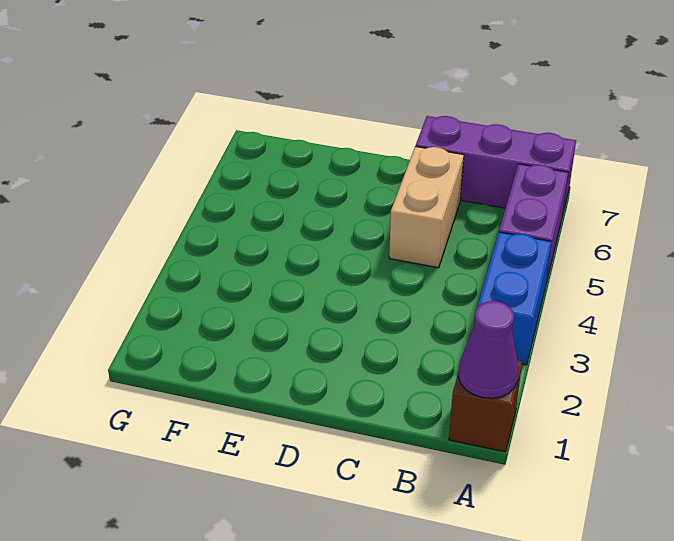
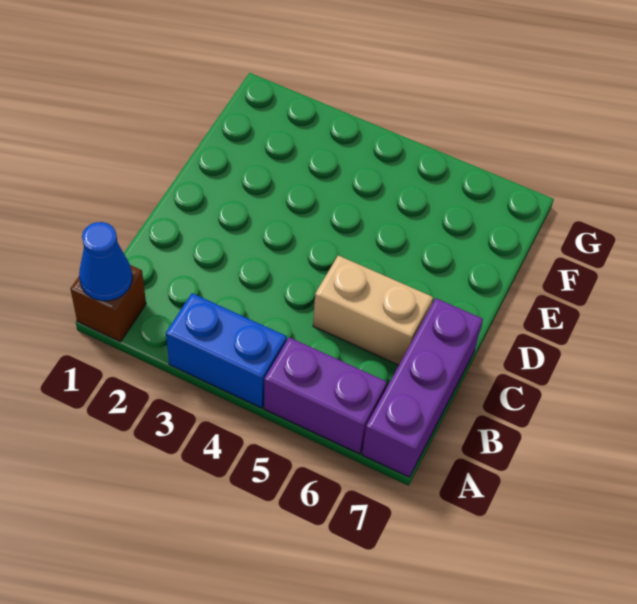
purple 1x1 cone [458,301,519,398] -> blue 1x1 cone [79,222,132,301]

